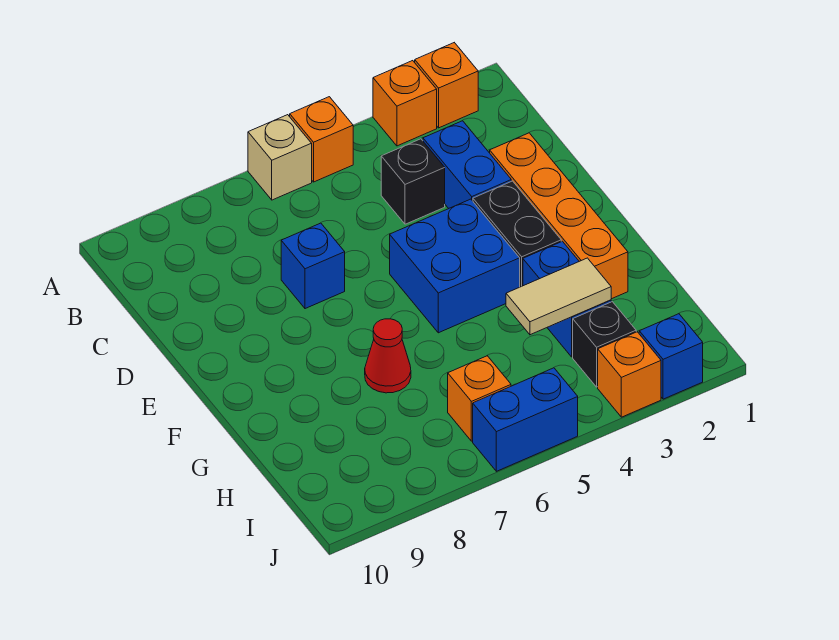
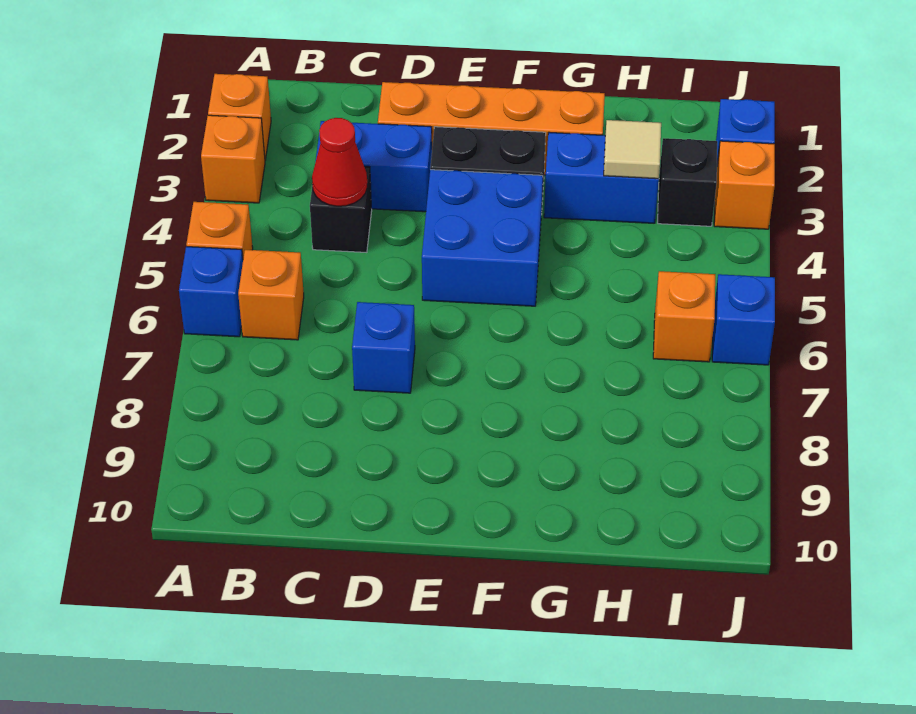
tan 1x1 brick [248,115,312,200] -> blue 1x1 brick [179,247,243,337]
none -> orange 1x1 brick [238,250,304,340]
red 1x1 cone [365,319,411,393] -> red 1x1 cone moved to [312,118,367,206]
tan 1x2 tile [506,258,611,335] -> tan 1x1 tile [604,120,661,179]
blue 1x2 brick [473,368,578,471] -> blue 1x1 brick [712,274,775,365]

